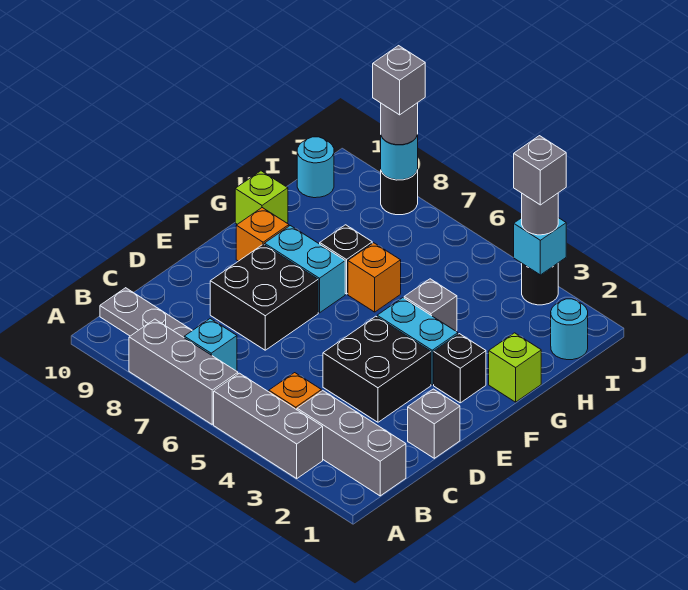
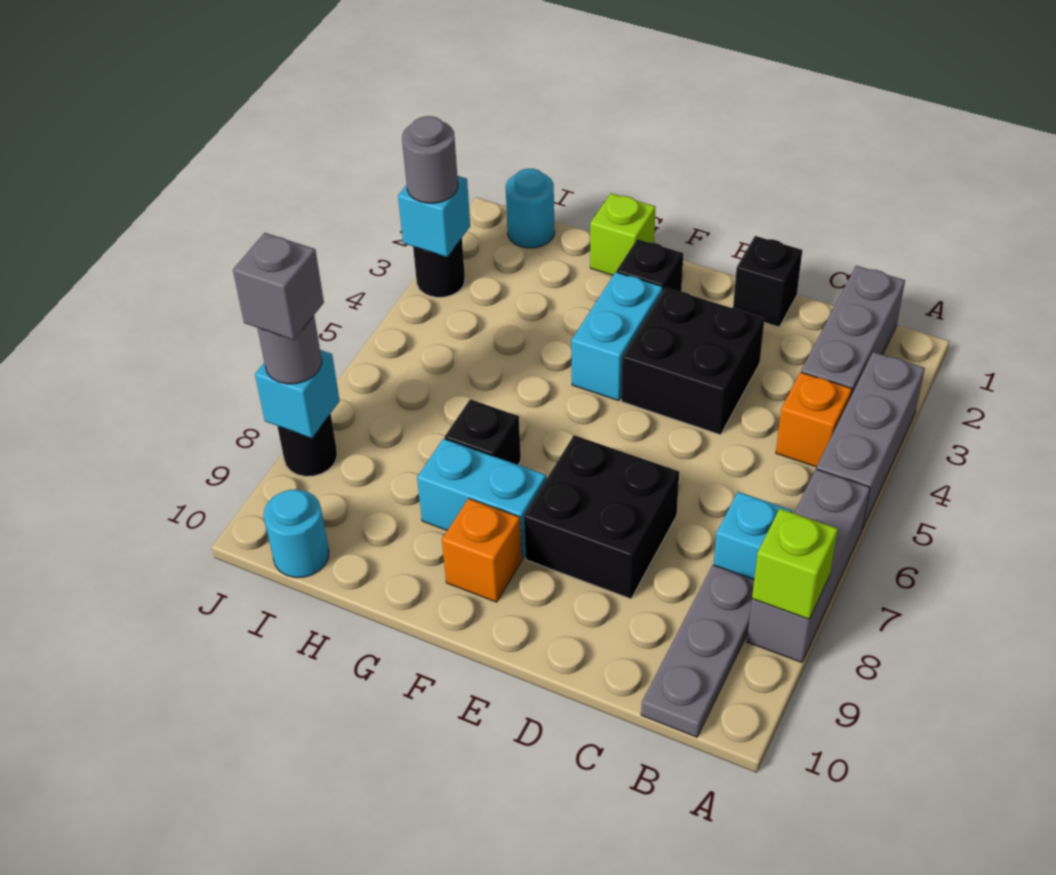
grey 1x1 brick [408,389,460,458] -> black 1x1 brick [733,236,802,327]
cyan 1x2 brick [265,226,345,313] -> cyan 1x2 brick turned to [417,439,546,559]
grey 1x1 brick [404,279,457,331] -> none
orange 1x1 brick [348,243,401,312] -> none
lime 1x1 brick [235,171,288,224] -> lime 1x1 brick moved to [752,509,838,619]
grey 1x1 brick [514,136,566,205] -> none
cyan 1x1 round brick [381,135,418,180] -> cyan 1x1 brick [255,350,340,438]

